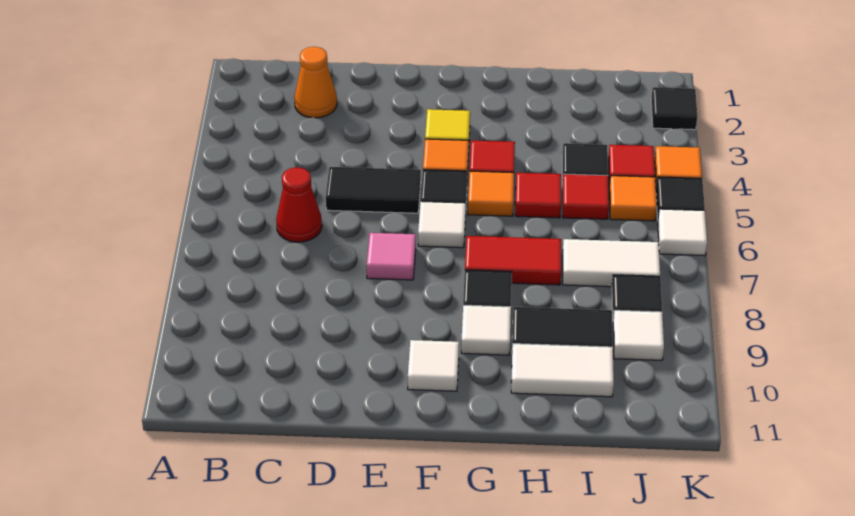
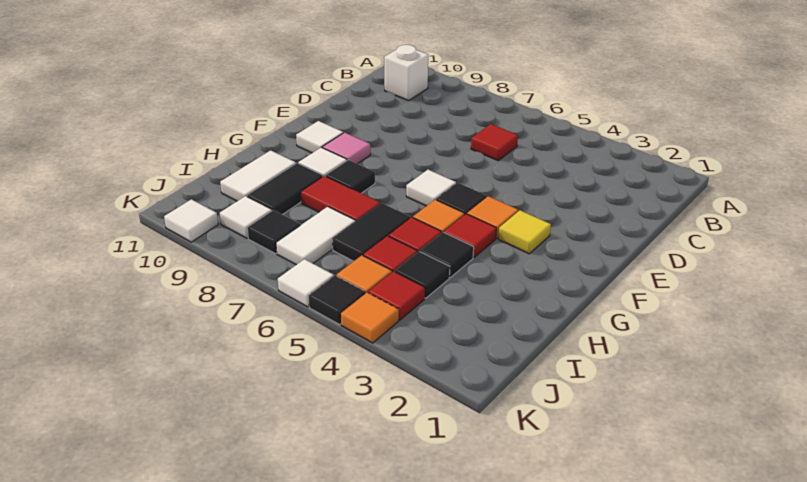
none -> white 1x1 brick [384,45,428,101]
orange 1x1 cone [294,47,337,118] -> none
red 1x1 cone [276,167,322,242] -> red 1x1 tile [471,124,518,161]
black 1x2 tile [326,167,421,213] -> black 1x2 tile moved to [333,203,410,261]
pink 1x1 tile [367,233,416,280] -> pink 1x1 tile moved to [322,133,370,164]
red 1x2 tile [465,236,561,285] -> red 1x2 tile turned to [301,176,380,221]
black 1x1 tile [651,87,697,130] -> black 1x1 tile moved to [420,232,474,278]
none -> white 1x1 tile [164,199,218,242]

